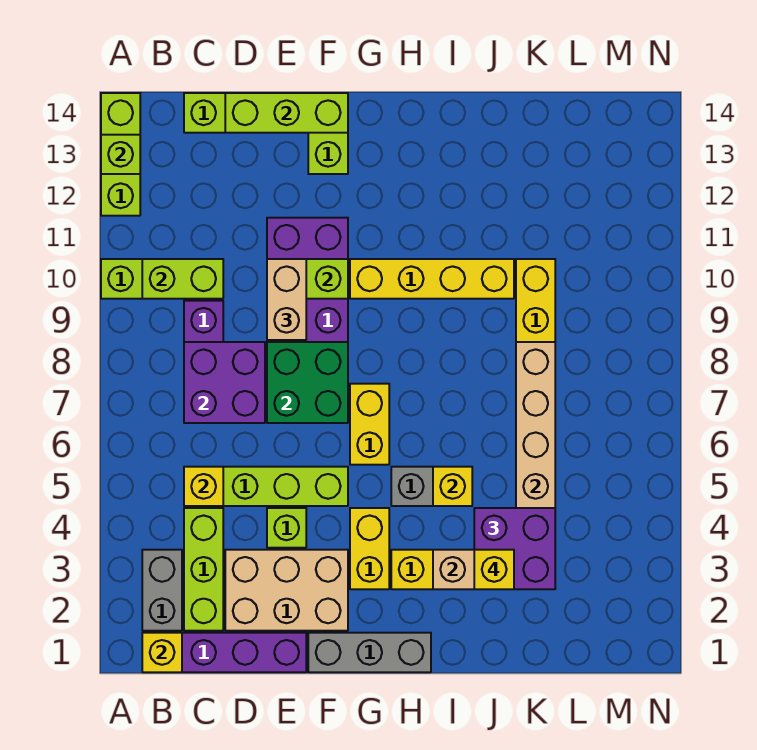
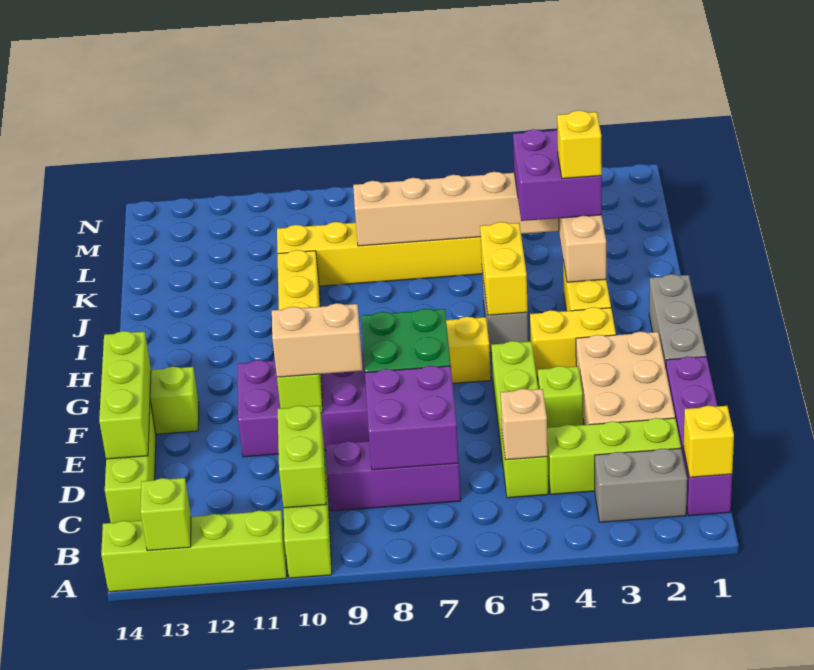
lime 1x3 brick [101,93,140,216] -> lime 1x4 brick [101,510,287,592]
yellow 1x1 brick [184,467,223,506] -> tan 1x1 brick [500,389,548,460]
yellow 1x1 brick [433,467,472,506] -> yellow 1x2 brick [480,222,528,315]

